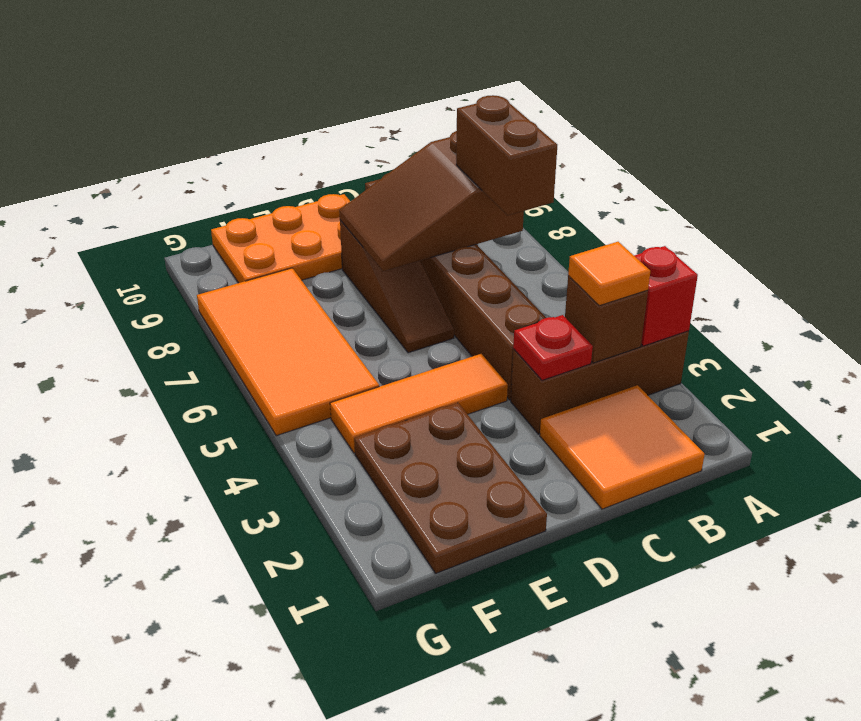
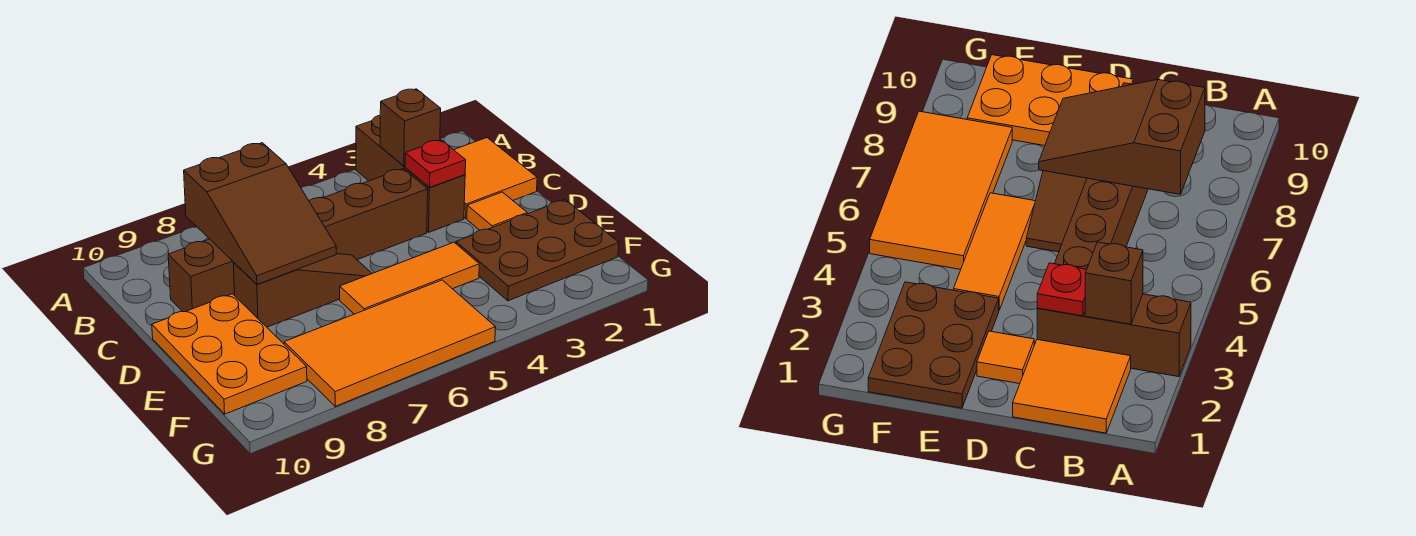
red 1x1 brick [634,246,698,346] -> none
orange 1x1 tile [568,242,650,306] -> orange 1x1 tile moved to [467,192,527,230]
brown 1x2 brick [456,95,557,215] -> none
orange 1x3 tile [330,354,508,453] -> orange 1x3 tile turned to [340,242,479,314]

